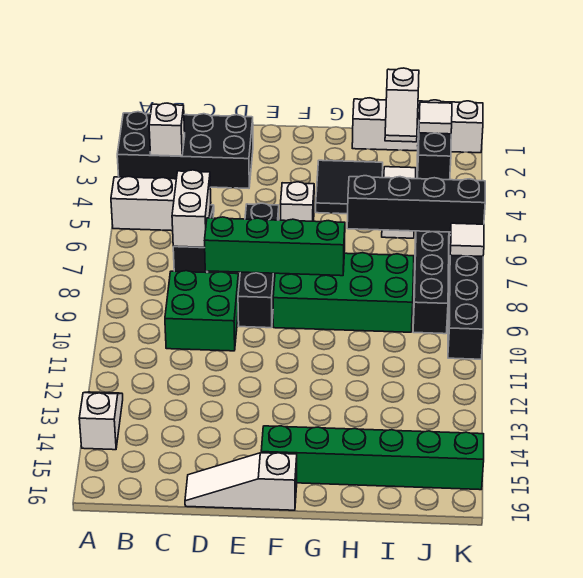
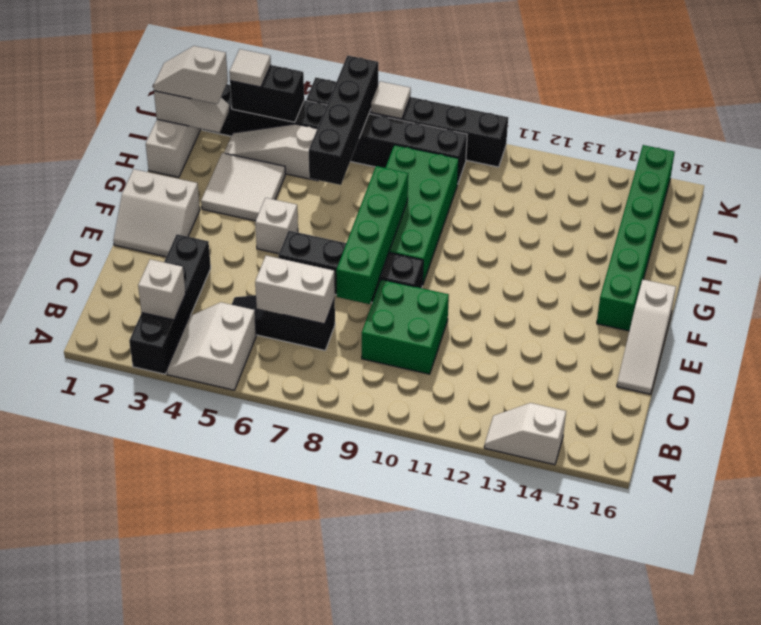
black 2x4 brick [117,112,253,188] -> black 1x4 brick [129,234,211,374]
none -> white 2x2 slope [113,169,200,257]
black 2x2 tile [316,160,383,214] -> white 2x2 tile [201,153,285,221]
none -> white 1x2 slope [153,46,228,104]

